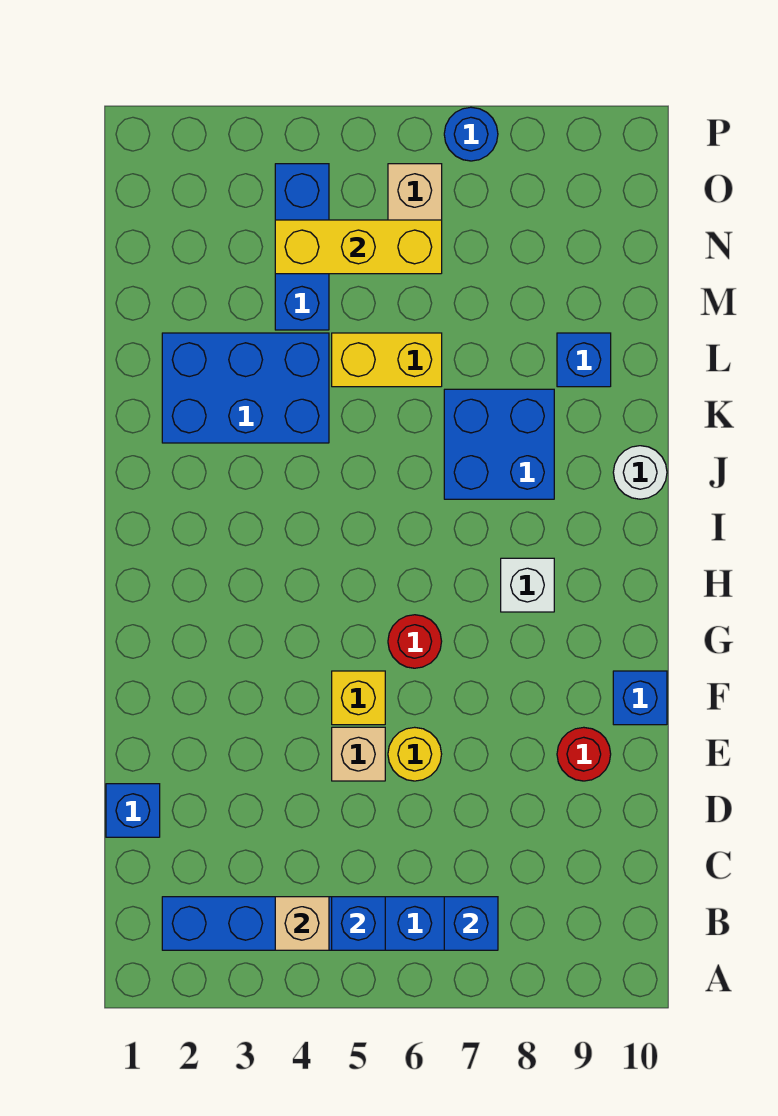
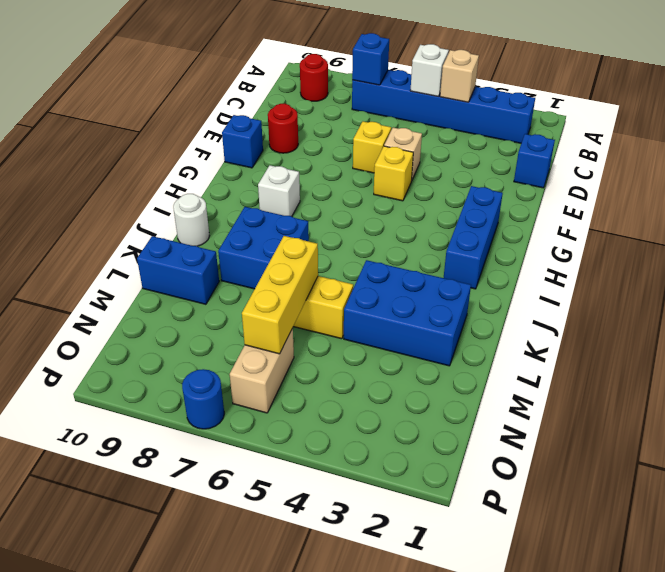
blue 1x1 brick [332,897,385,950] -> white 1x1 brick [410,44,449,96]
yellow 1x1 round brick [388,727,442,781] -> yellow 1x1 brick [353,121,391,173]
red 1x1 round brick [388,615,442,668] -> red 1x1 round brick moved to [300,54,328,101]
blue 1x1 brick [557,333,611,387] -> blue 1x2 brick [137,236,219,304]
blue 1x3 brick [275,164,329,330] -> blue 1x3 brick moved to [444,186,503,289]
yellow 1x3 brick [275,220,442,274] -> yellow 1x3 brick turned to [242,236,318,354]

